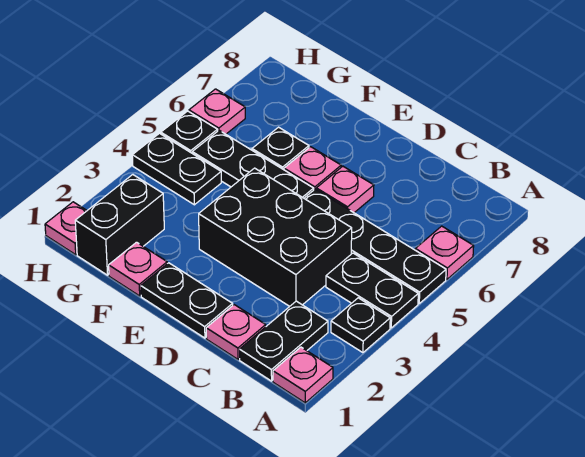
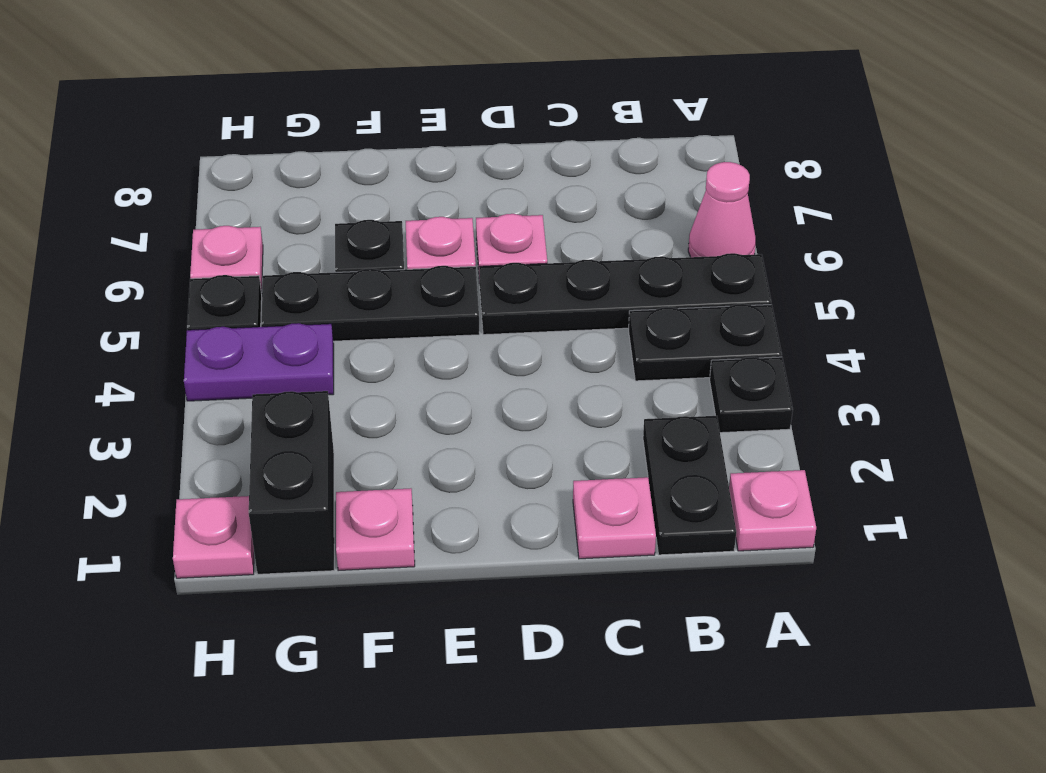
pink 1x1 plate [415,226,474,279] -> pink 1x1 cone [688,162,756,257]
black 2x3 brick [199,168,352,306] -> none
black 1x2 plate [141,263,233,338] -> none
black 1x2 plate [132,133,221,205] -> purple 1x2 plate [184,323,334,401]

